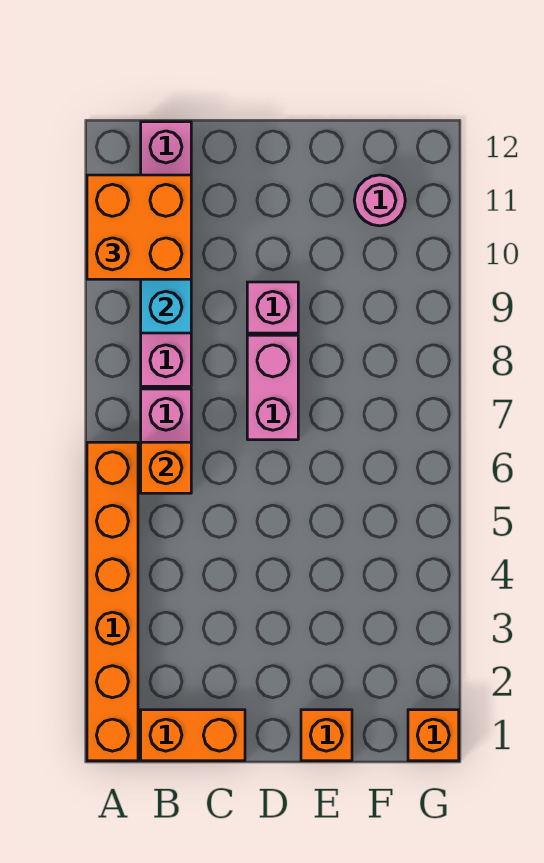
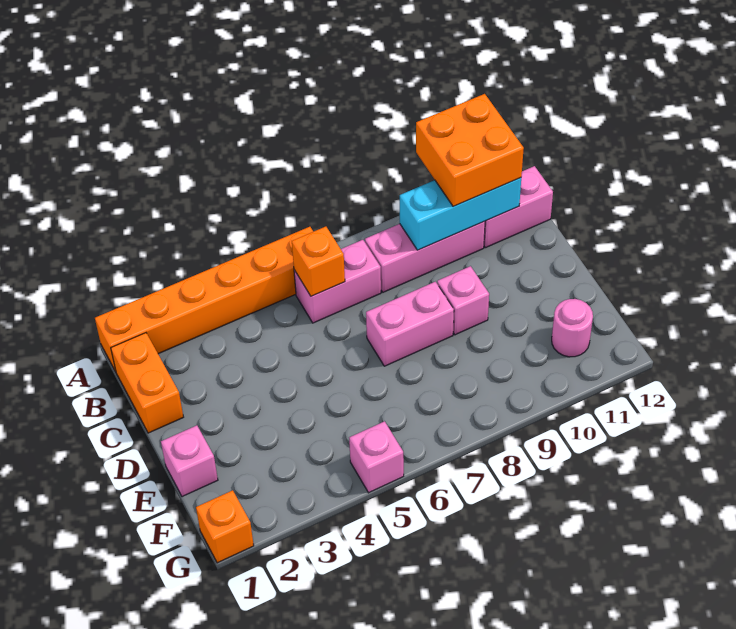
orange 1x1 brick [301,710,352,761] -> pink 1x1 brick [161,425,218,497]
none -> pink 1x1 brick [349,421,404,493]

